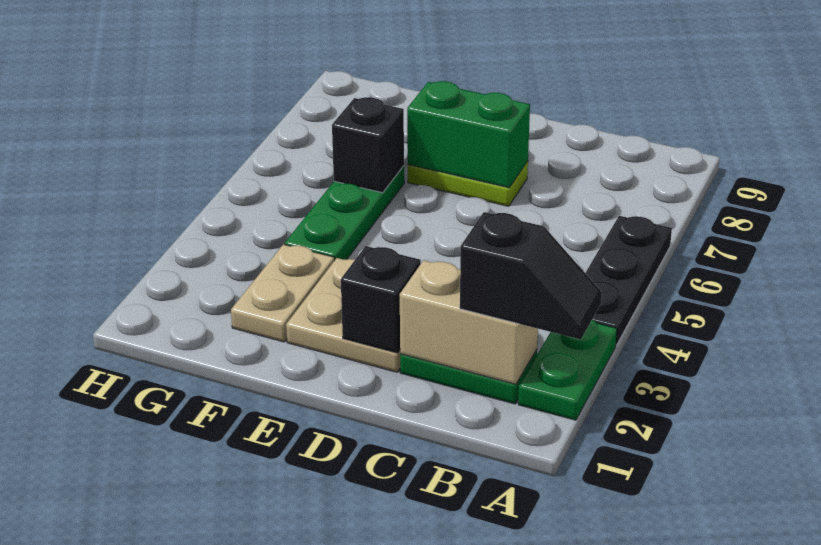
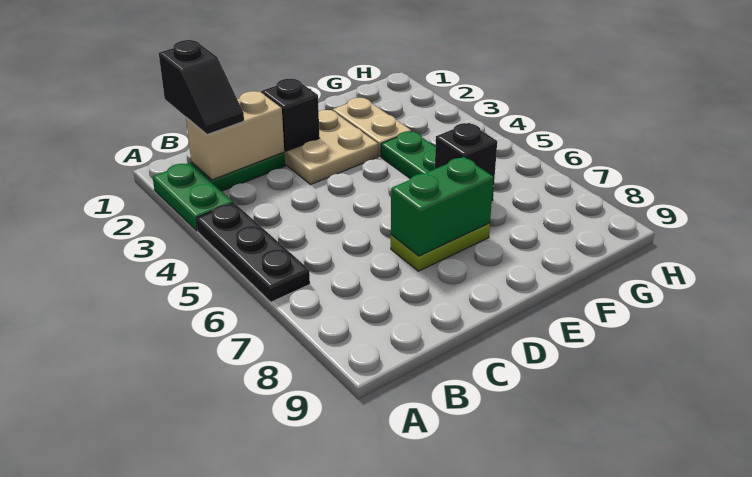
black 1x2 slope [460,212,602,339] -> black 1x2 slope turned to [159,40,244,135]

